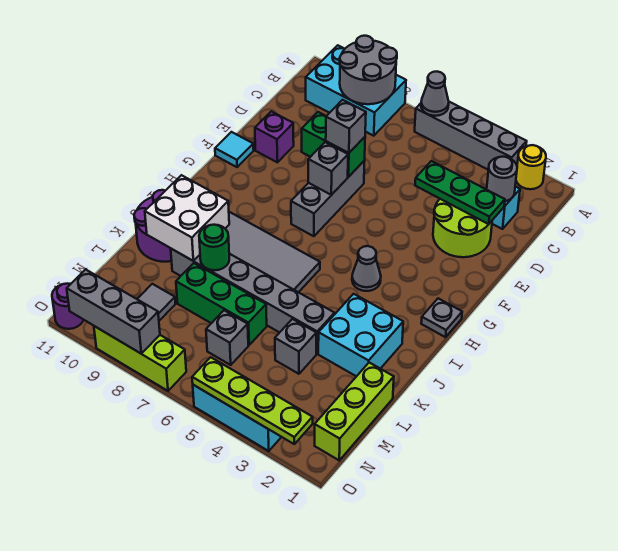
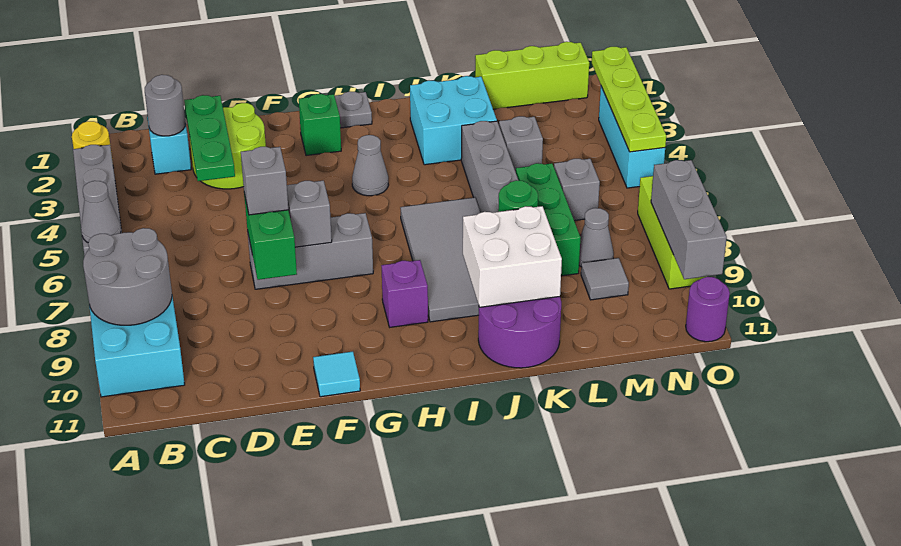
purple 1x1 brick [255,111,294,162] -> purple 1x1 brick moved to [381,260,428,327]
none -> green 1x1 brick [299,94,341,156]
none -> grey 1x1 cone [579,208,614,267]

